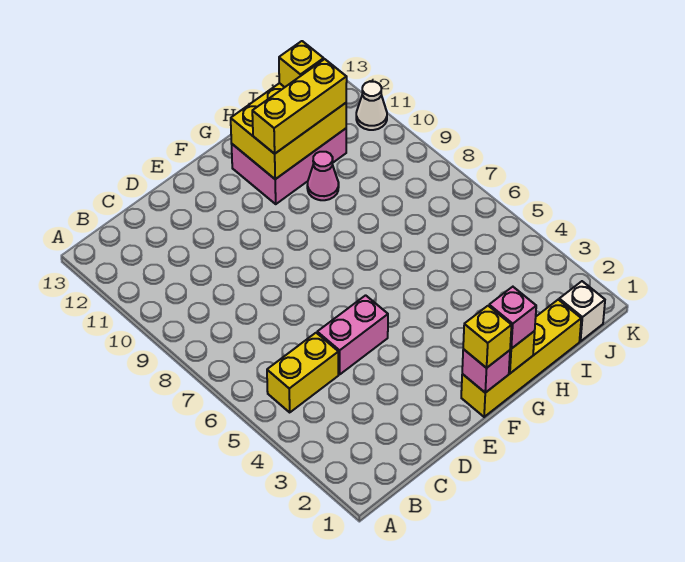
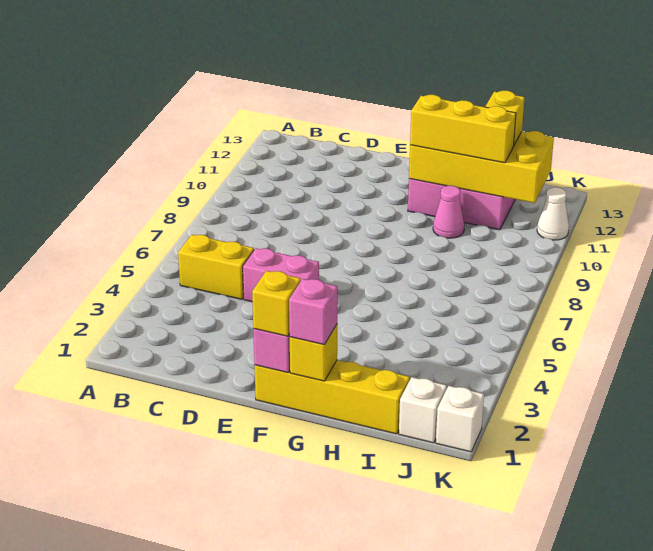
yellow 2x3 brick [231,83,346,179] -> yellow 2x4 brick [409,131,554,203]
none -> white 1x1 brick [436,386,484,452]

